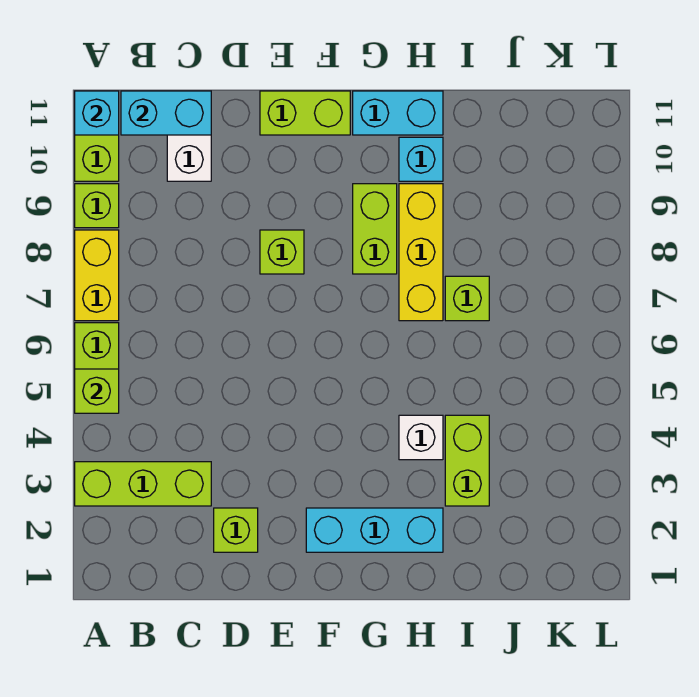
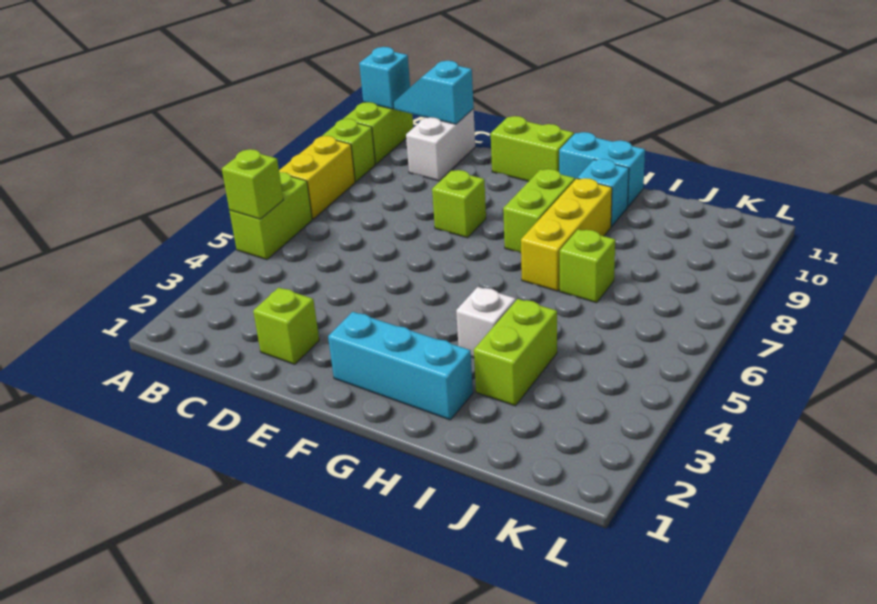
lime 1x3 brick [75,462,211,506] -> none
cyan 1x2 brick [121,91,211,135] -> cyan 1x2 slope [393,61,474,124]

